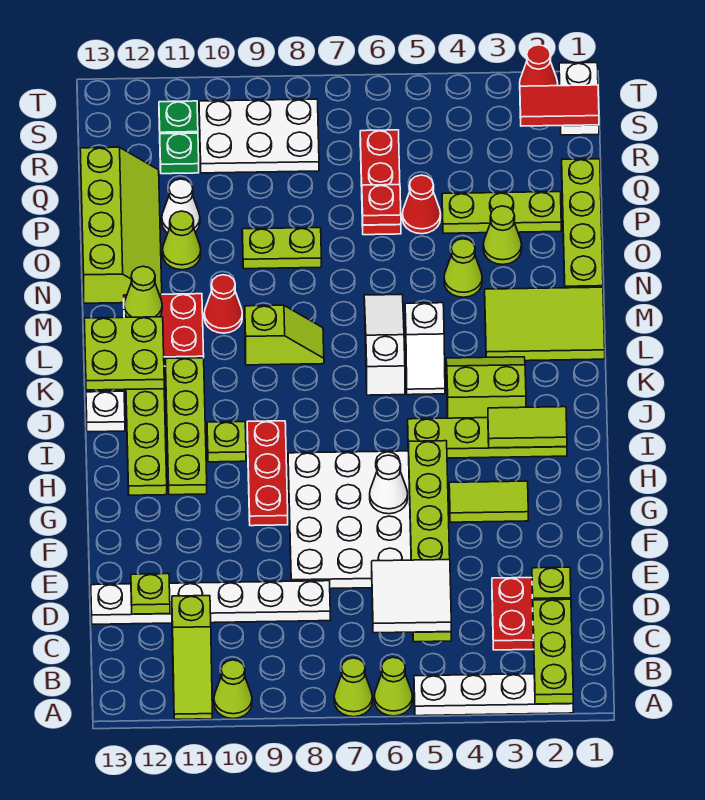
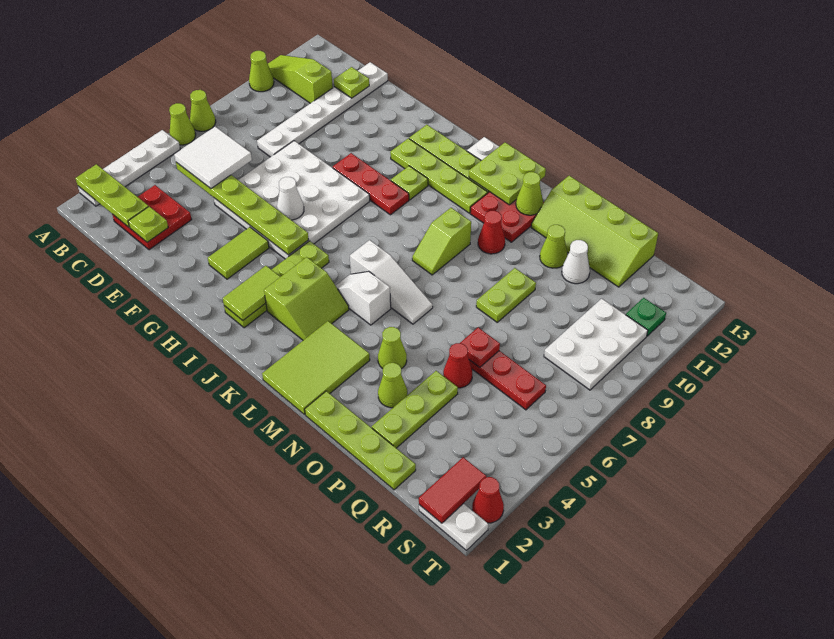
green 1x1 plate [160,133,199,174] -> none

